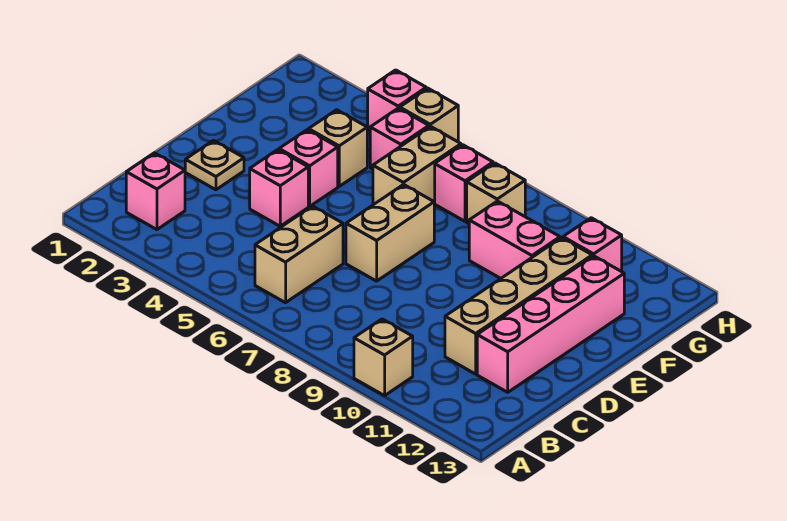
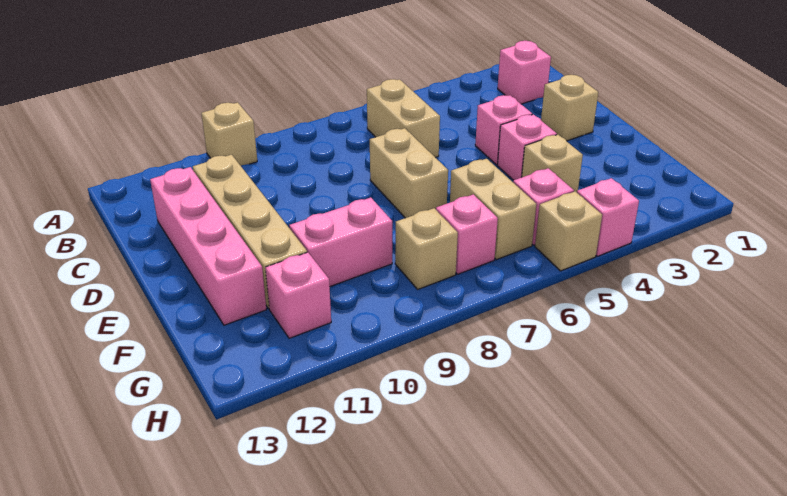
tan 1x1 plate [185,141,244,190] -> tan 1x1 brick [541,75,598,141]

